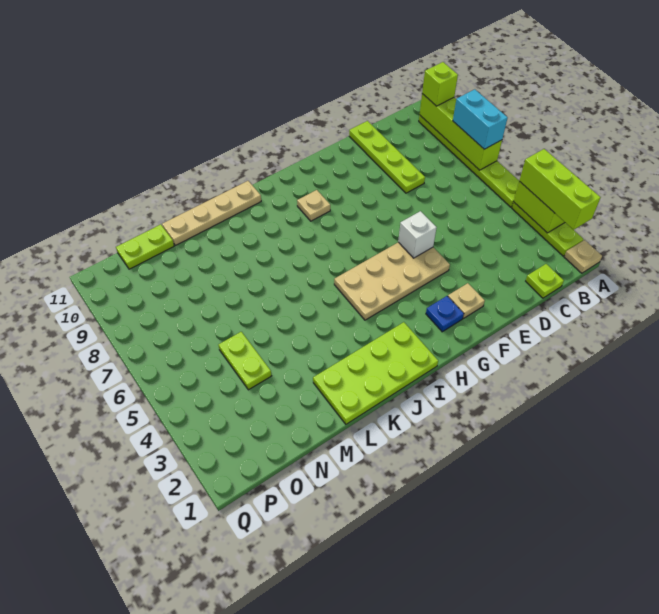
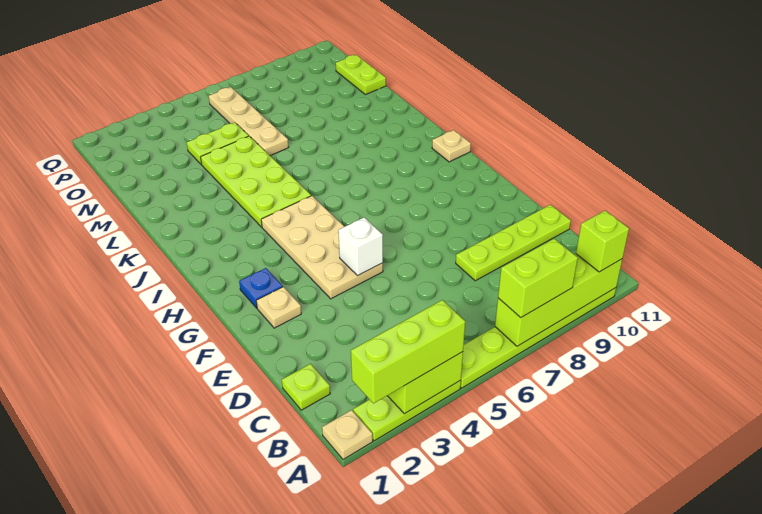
cyan 1x2 brick [453,89,507,149] -> lime 1x2 brick [498,239,578,318]
tan 1x1 plate [297,190,330,221] -> tan 1x1 plate moved to [432,130,471,162]
lime 2x4 plate [313,322,438,424] -> lime 2x4 plate moved to [201,136,311,227]
tan 1x4 plate [162,181,261,245] -> tan 1x4 plate moved to [209,87,289,156]

